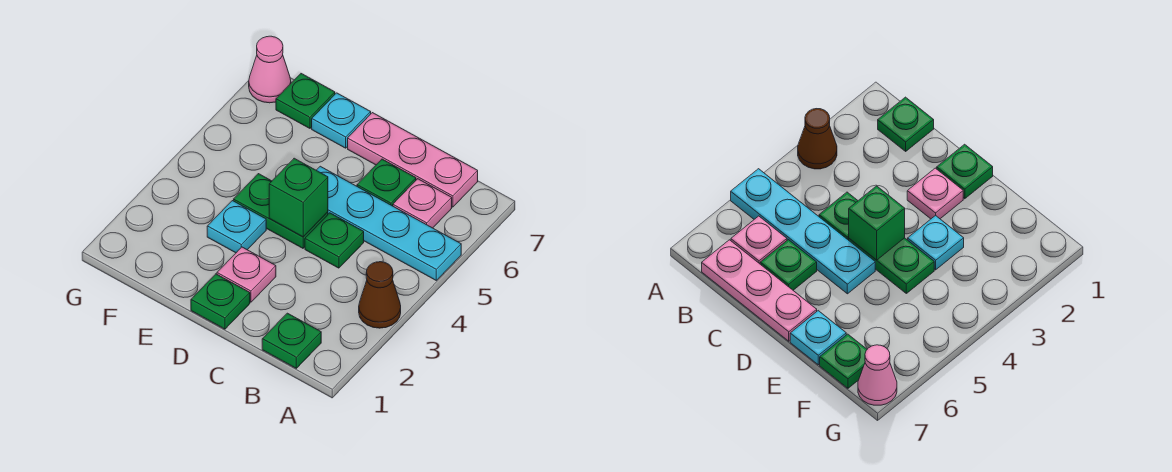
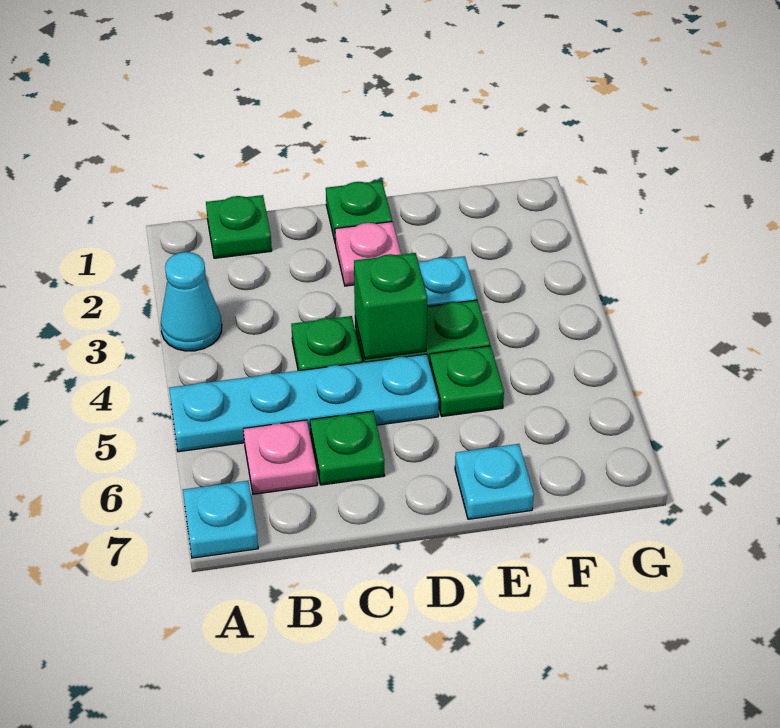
brown 1x1 cone [359,262,401,328] -> cyan 1x1 cone [161,252,222,351]
none -> cyan 1x1 plate [183,481,258,558]
pink 1x3 plate [348,113,478,207] -> none
green 1x1 plate [276,74,335,128] -> green 1x1 plate moved to [430,346,504,416]
pink 1x1 cone [249,36,291,103] -> none

